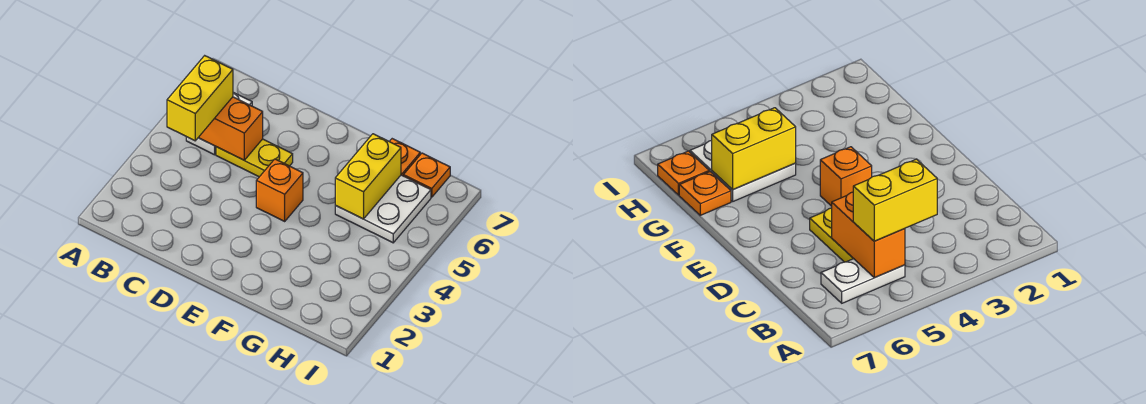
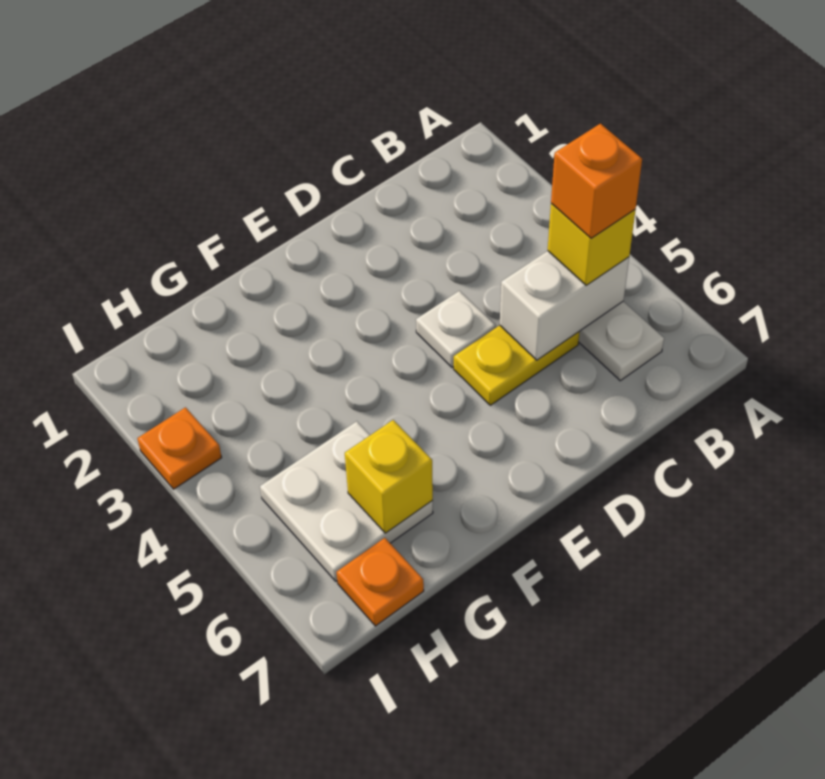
yellow 1x2 brick [167,56,233,141] -> yellow 1x1 brick [548,203,635,285]
orange 1x2 brick [198,97,263,160] -> white 1x2 brick [500,251,629,360]
none -> white 1x1 plate [416,291,496,367]
orange 1x1 brick [256,159,303,221] -> orange 1x1 brick moved to [551,124,642,238]
yellow 1x2 brick [335,134,401,219] -> yellow 1x1 brick [345,420,433,533]
orange 1x1 plate [389,139,420,176] -> orange 1x1 plate moved to [137,407,222,489]

